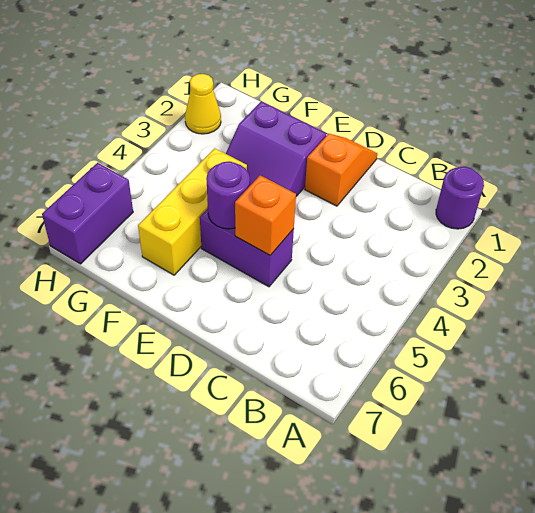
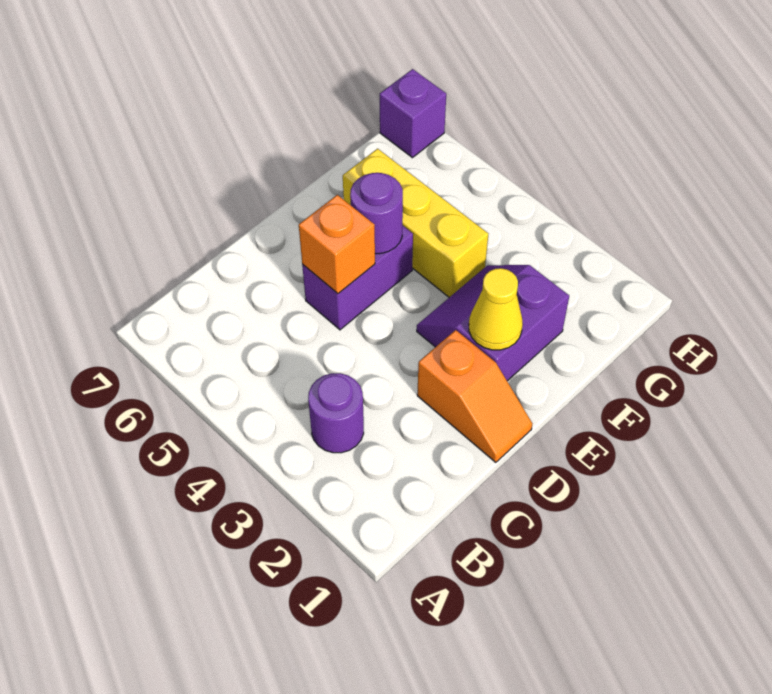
purple 1x1 round brick [436,167,484,229] -> purple 1x1 round brick moved to [308,373,364,453]
yellow 1x1 cone [185,74,221,134] -> yellow 1x1 cone moved to [469,268,523,350]
purple 1x2 brick [42,163,133,264] -> purple 1x1 brick [380,69,446,158]

